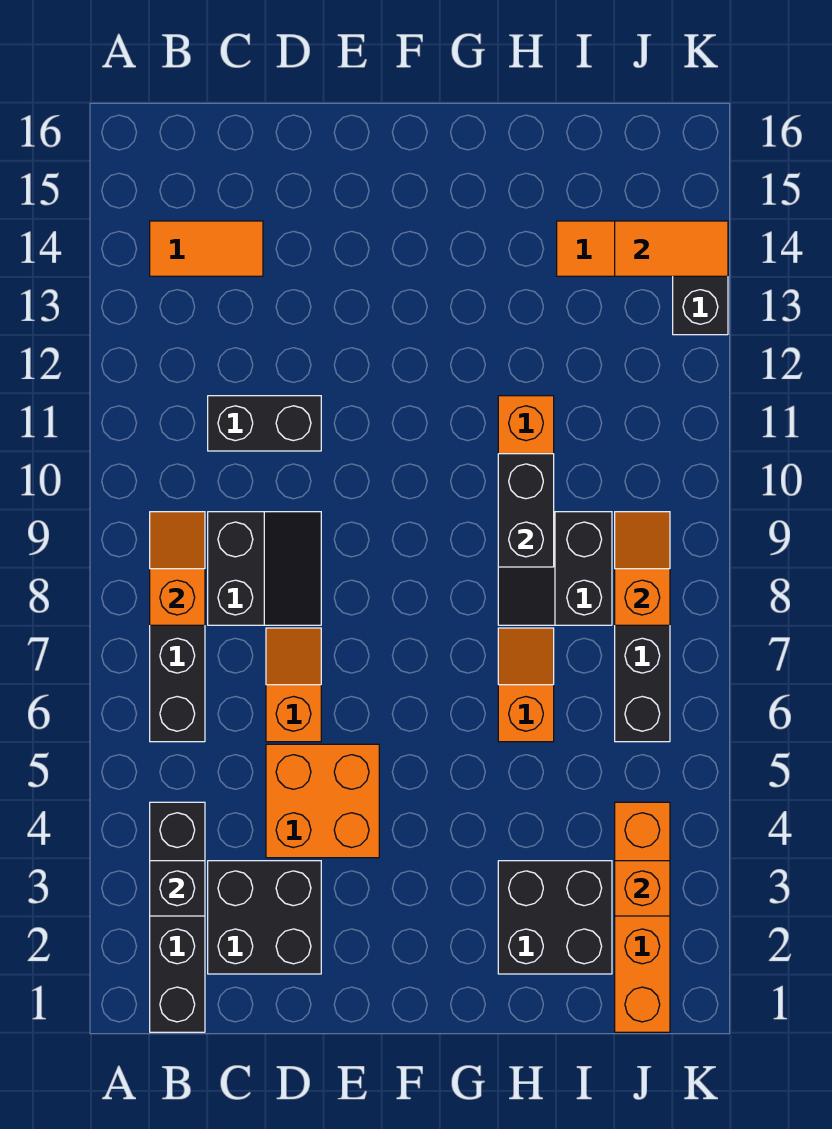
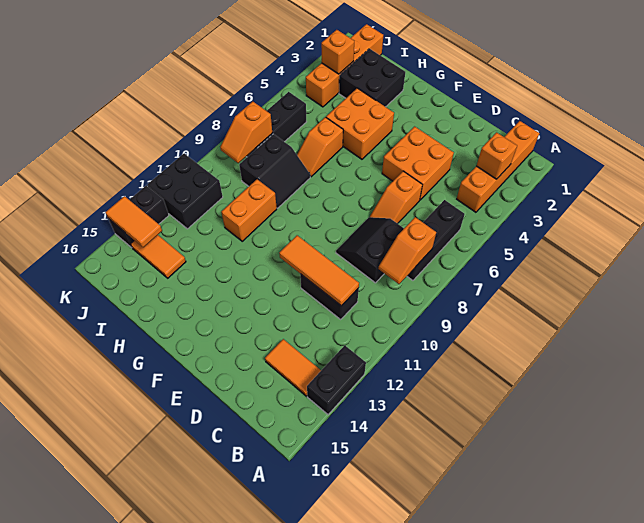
black 1x4 brick [150,802,205,1032] -> orange 1x4 brick [457,121,539,212]
black 1x1 brick [150,861,205,916] -> orange 1x1 brick [477,132,517,179]
black 2x2 brick [208,861,321,974] -> black 2x2 brick moved to [147,154,223,229]
none -> orange 1x3 tile [279,235,359,306]
none -> orange 2x2 brick [326,88,394,159]
black 1x2 brick [498,454,554,567] -> black 1x2 brick moved to [307,345,366,415]

